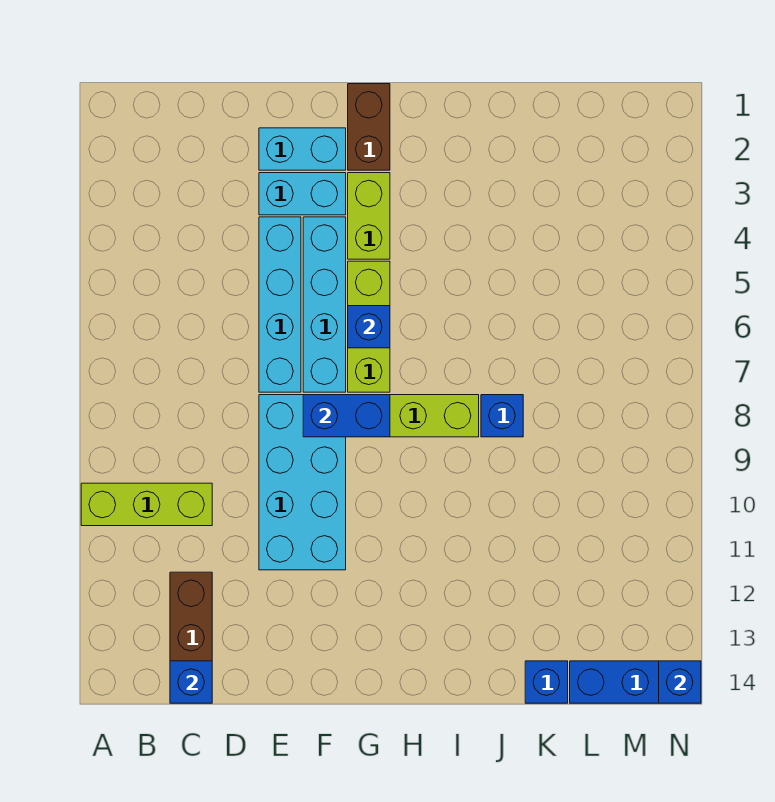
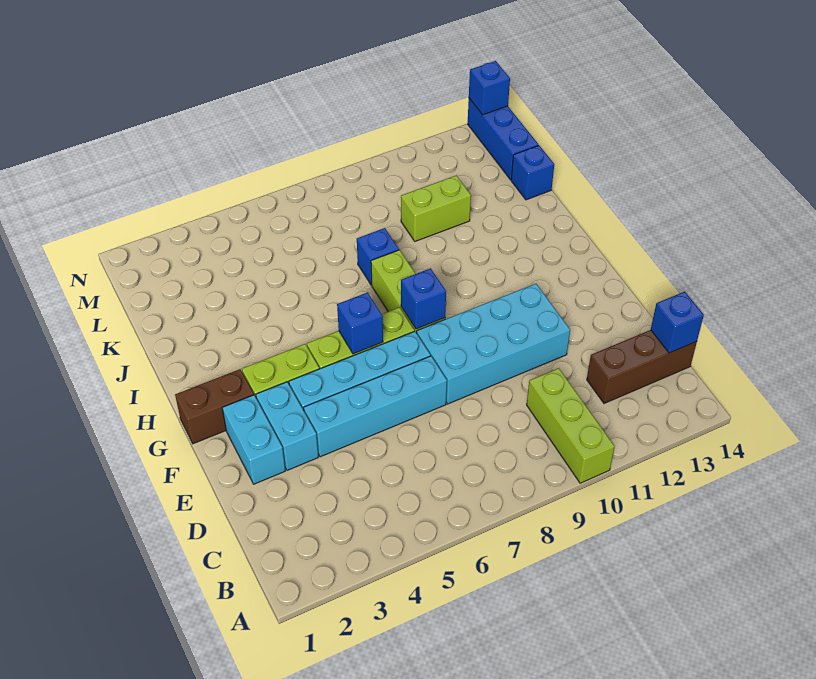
blue 1x2 brick [303,395,390,437] -> blue 1x1 brick [401,268,446,329]
none -> lime 1x2 brick [401,175,471,241]

